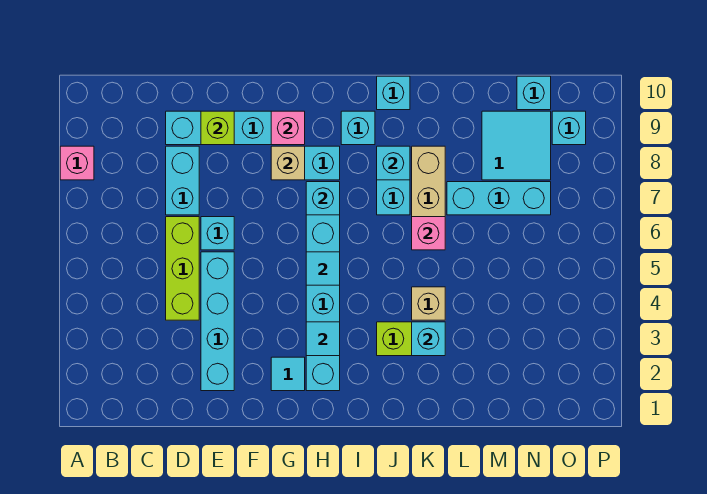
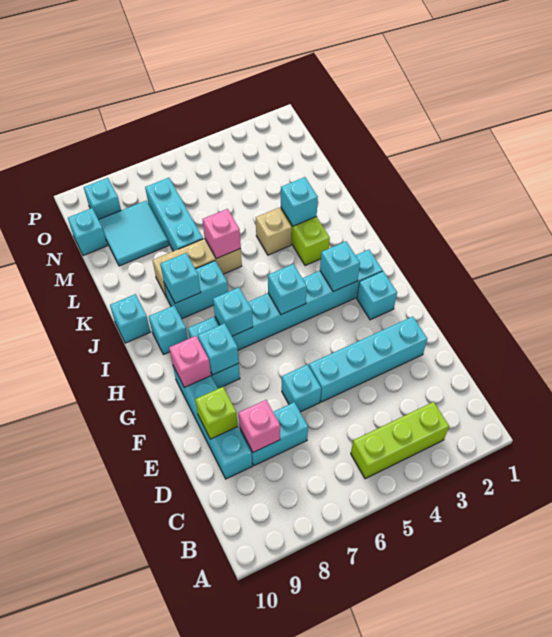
pink 1x1 brick [60,146,94,180] -> pink 1x1 brick moved to [238,400,280,452]
lime 1x3 brick [166,217,199,320] -> lime 1x3 brick moved to [351,402,449,479]
cyan 1x1 tile [271,357,305,391] -> cyan 1x1 brick [357,271,397,320]
tan 1x1 brick [271,146,305,180] -> cyan 1x1 brick [198,323,239,375]
cyan 1x1 tile [306,322,340,356] -> cyan 1x1 brick [320,241,360,292]
cyan 1x1 tile [306,252,340,285] -> cyan 1x1 brick [268,264,307,314]

